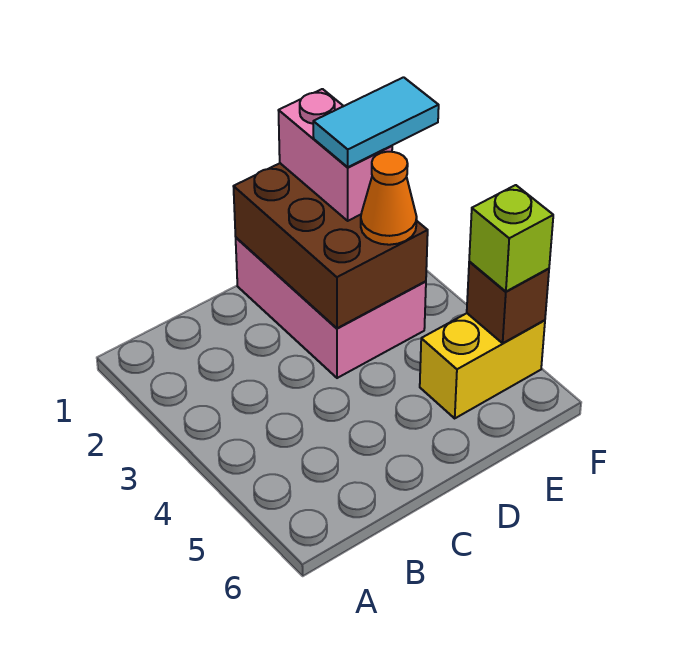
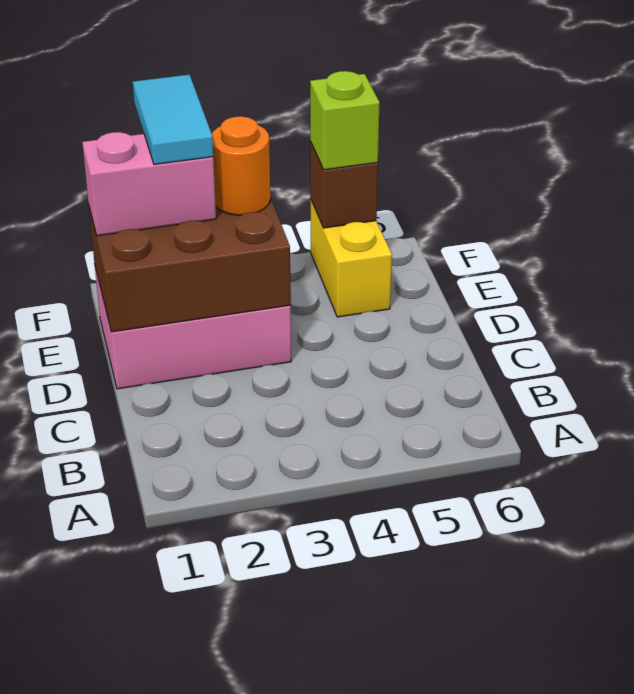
orange 1x1 cone [361,152,417,245] -> orange 1x1 round brick [212,116,270,215]

